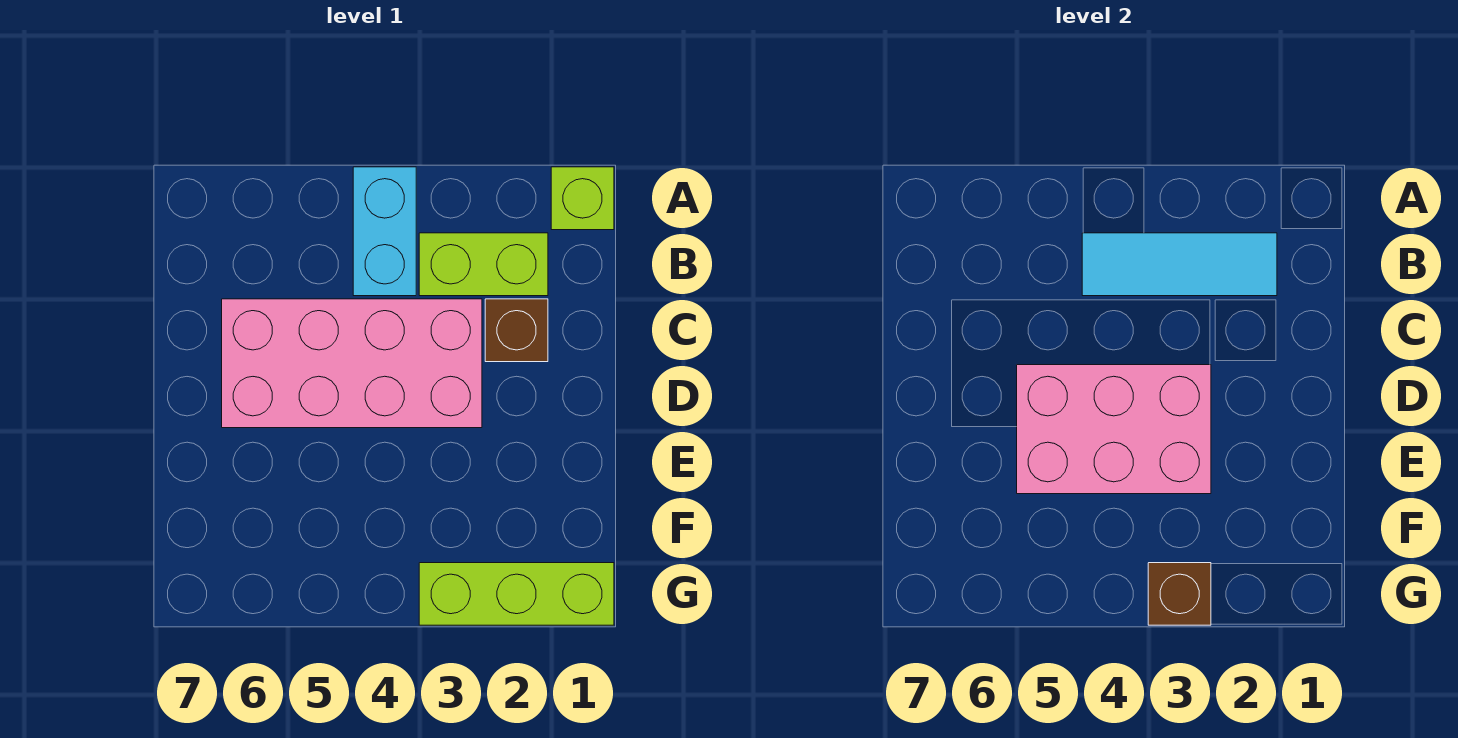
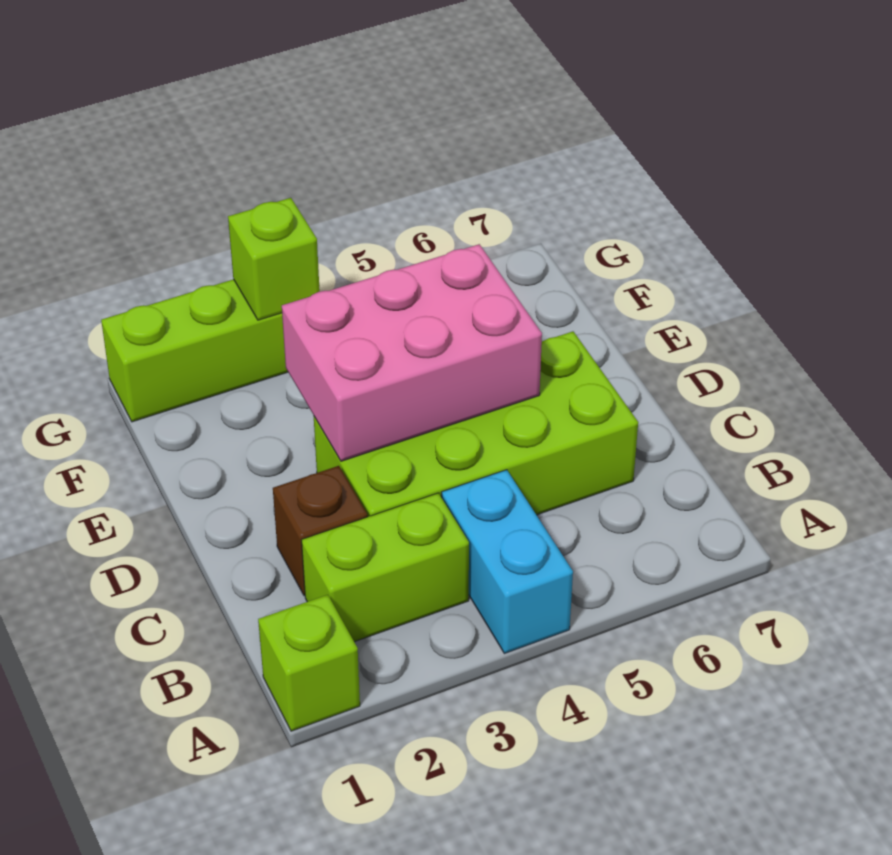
cyan 1x3 tile [1082,233,1277,296] -> none
pink 2x4 brick [222,299,482,428] -> lime 2x4 brick [314,331,638,517]
brown 1x1 brick [1148,563,1211,625] -> lime 1x1 brick [228,198,320,320]

